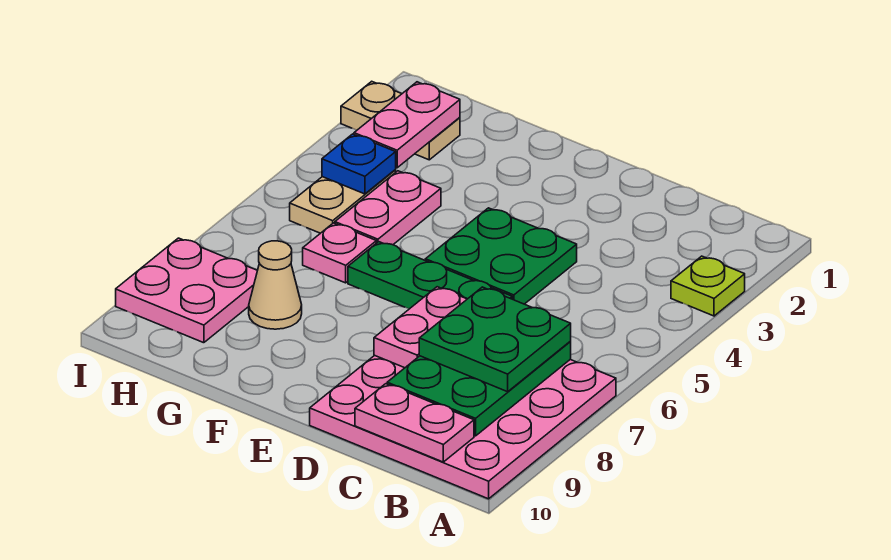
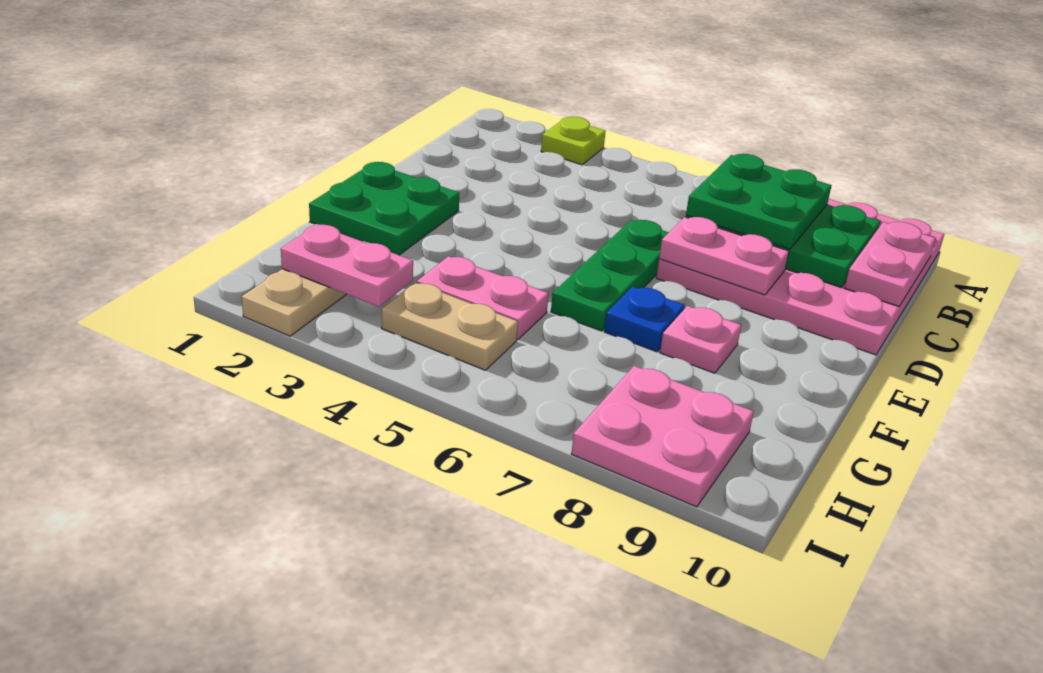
green 2x2 plate [425,208,577,304] -> green 2x2 plate moved to [309,162,459,255]
pink 1x1 plate [303,223,376,283] -> pink 1x1 plate moved to [660,306,741,373]
tan 1x1 cone [249,241,302,329] -> none
blue 1x1 plate [322,134,396,194] -> blue 1x1 plate moved to [604,286,685,352]

